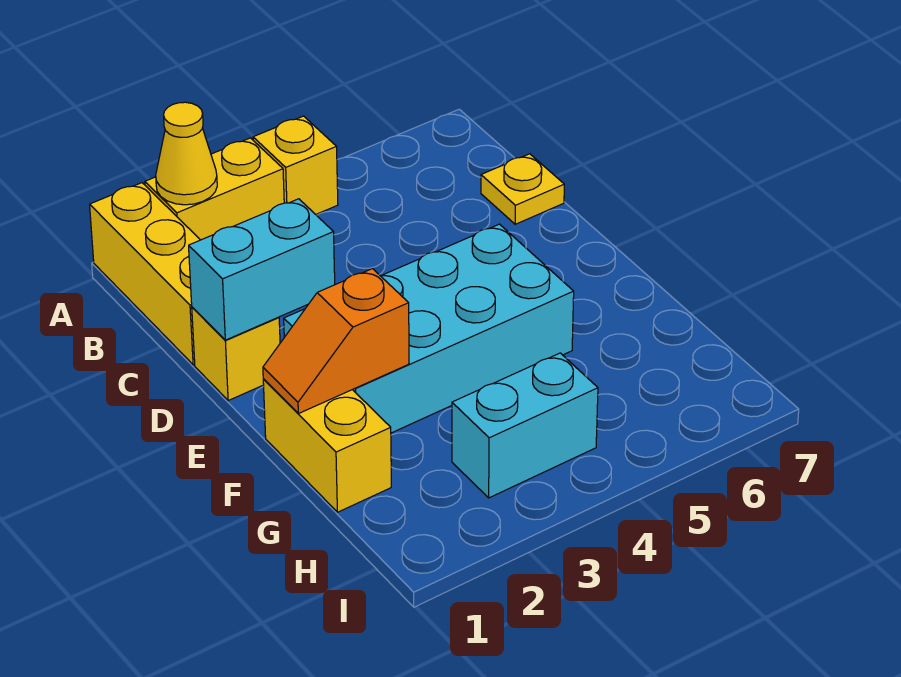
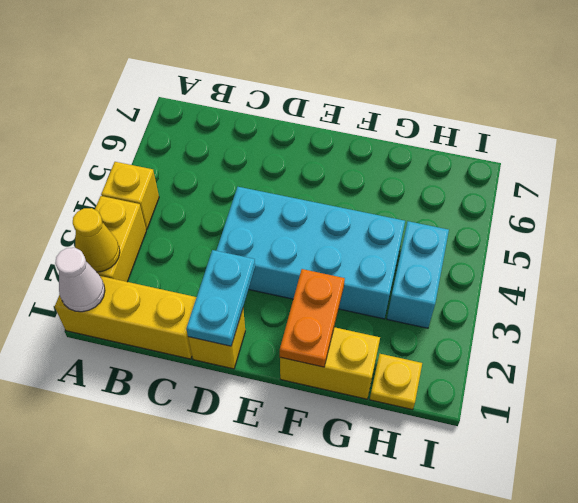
none -> white 1x1 cone [55,248,105,312]
yellow 1x1 plate [481,154,564,224] -> yellow 1x1 plate moved to [370,354,422,410]
cyan 1x2 brick [189,199,335,340] -> cyan 1x2 plate [186,250,255,346]
cyan 2x4 brick [284,224,574,433] -> cyan 2x4 brick turned to [216,187,405,319]
orange 1x2 slope [263,269,409,414] -> orange 1x2 plate [280,269,345,367]

